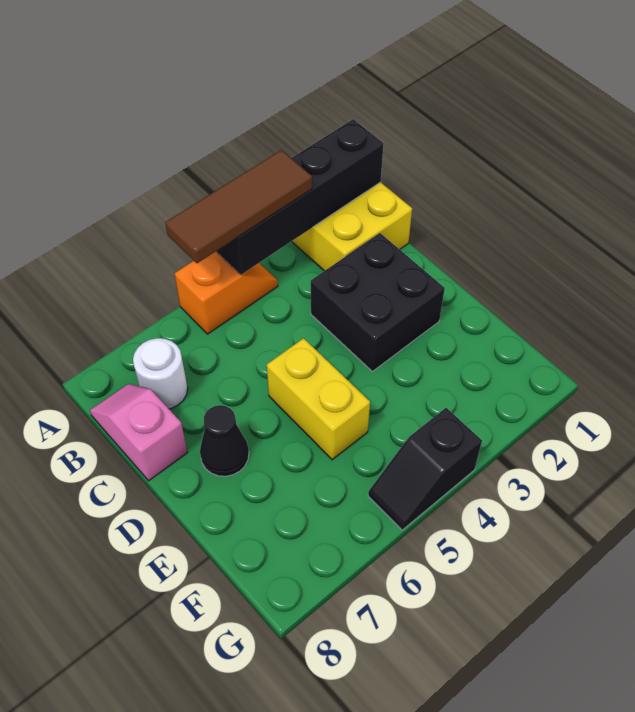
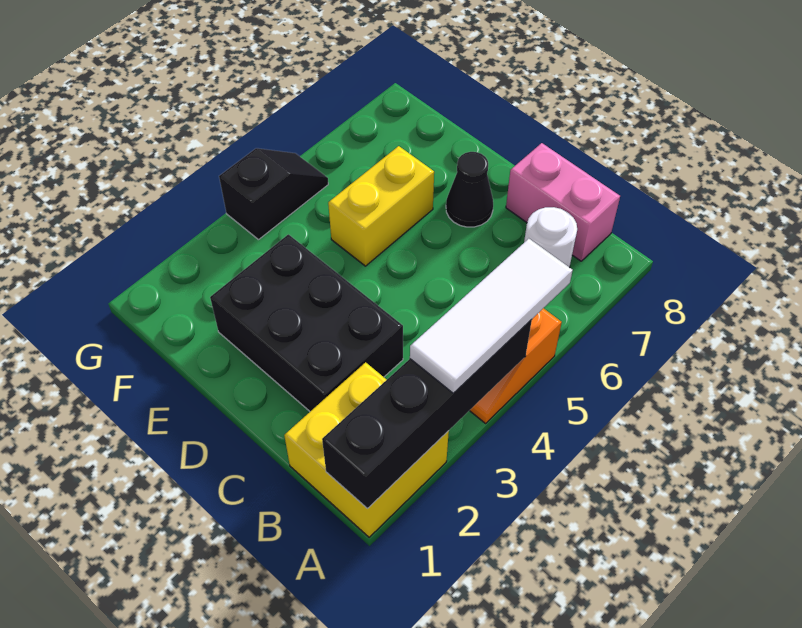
brown 1x3 tile [165,150,312,263] -> white 1x3 tile [410,239,573,393]
pink 1x2 slope [90,384,188,481] -> pink 1x2 brick [506,143,620,261]
black 2x2 brick [311,233,445,371] -> black 2x3 brick [210,234,403,411]
yellow 1x2 brick [267,338,370,460] -> yellow 1x2 brick turned to [328,146,434,266]

